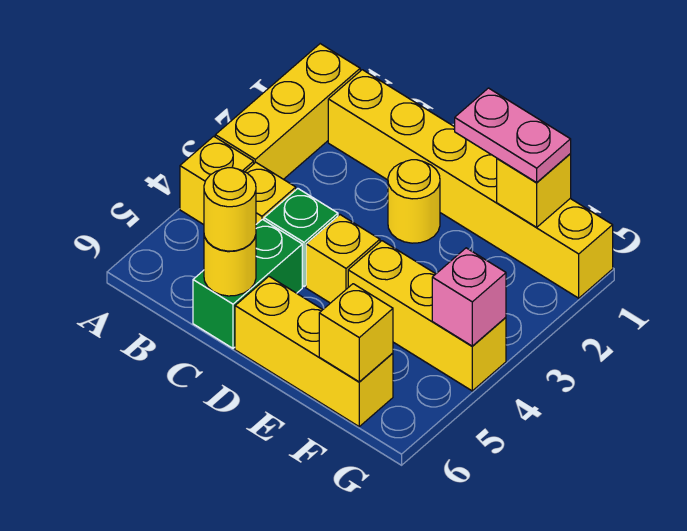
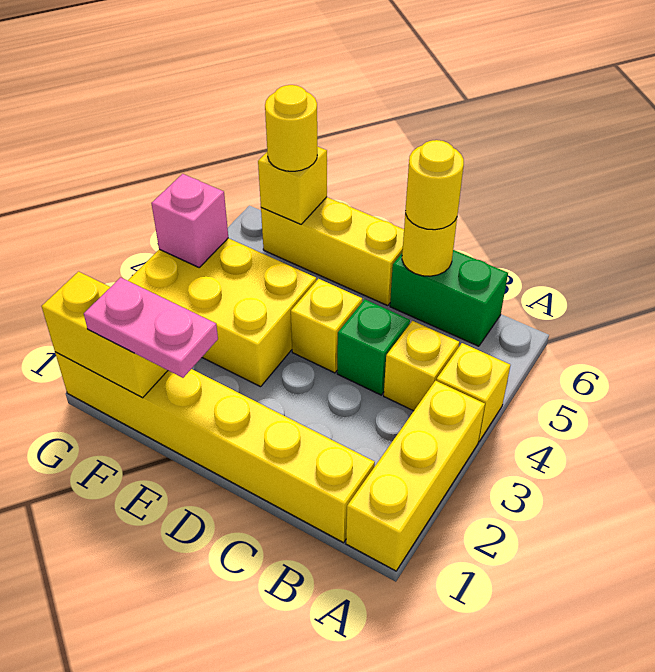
green 1x2 brick [193,219,302,348] -> green 1x2 brick turned to [390,250,508,346]
yellow 1x1 round brick [388,160,440,243] -> yellow 1x1 round brick moved to [265,85,317,171]
yellow 1x3 brick [348,241,506,391] -> yellow 2x3 brick [128,238,316,387]
yellow 1x1 brick [497,154,571,227] -> yellow 1x2 brick [42,272,168,398]

